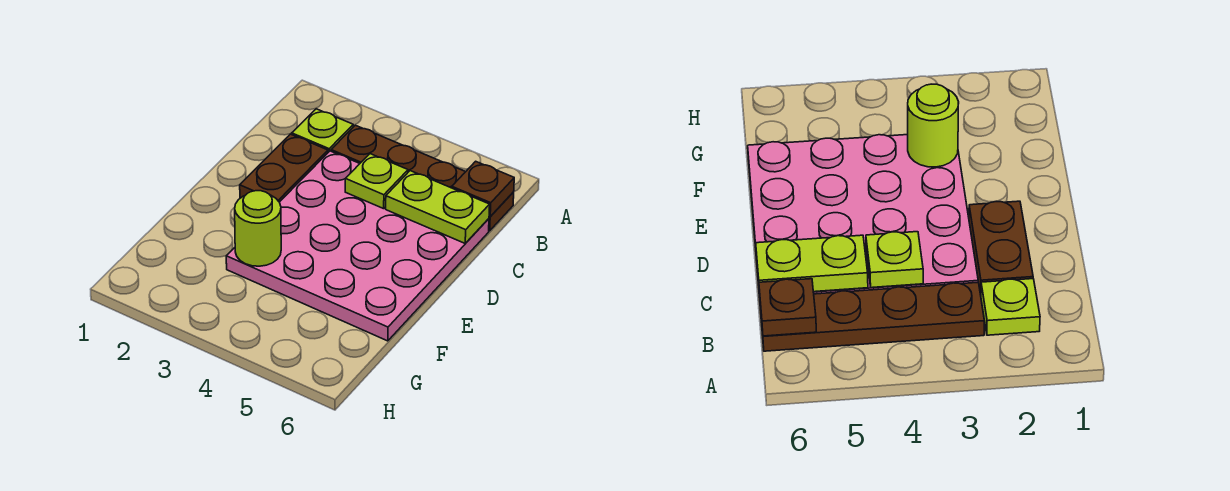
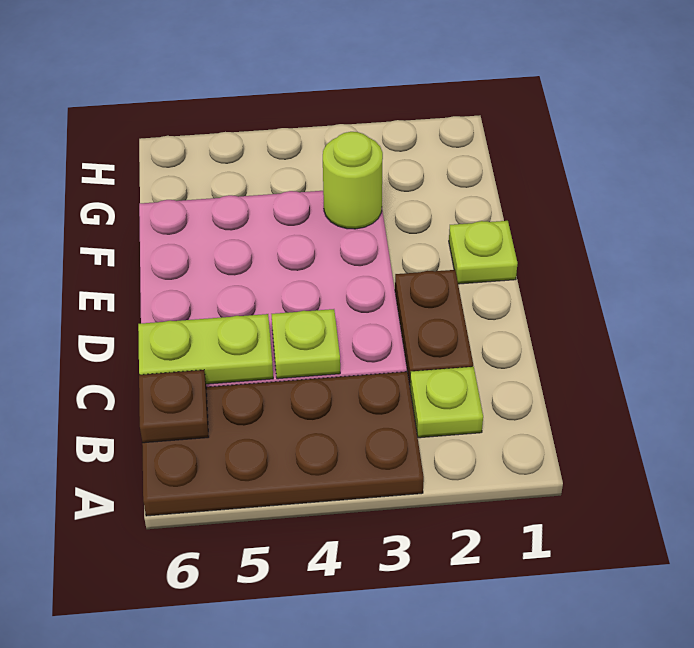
brown 1x4 plate [331,125,514,231] -> brown 2x4 plate [142,372,424,516]
none -> lime 1x1 plate [449,221,518,284]

